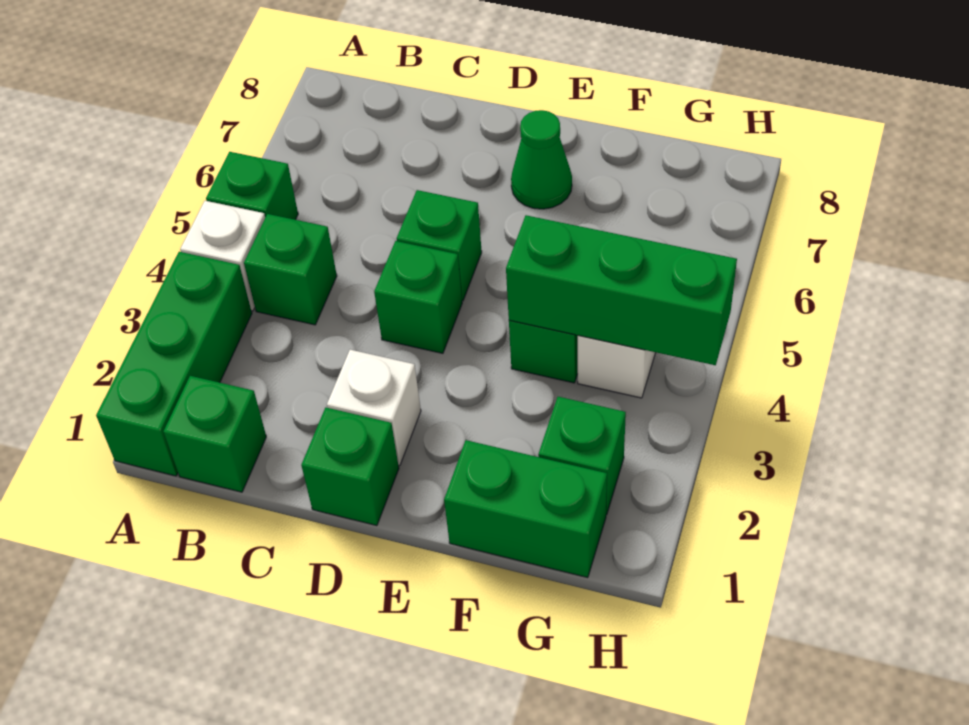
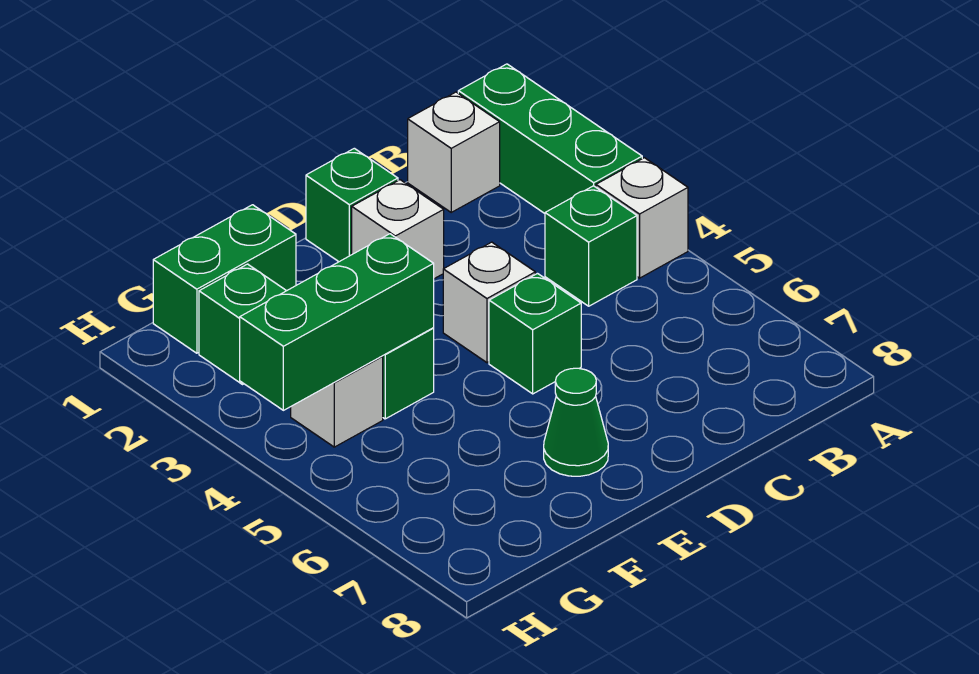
green 1x1 brick [206,152,298,220] -> none
green 1x1 brick [163,376,266,492] -> white 1x1 brick [408,92,500,212]
green 1x1 brick [374,241,462,353] -> white 1x1 brick [443,242,535,363]

